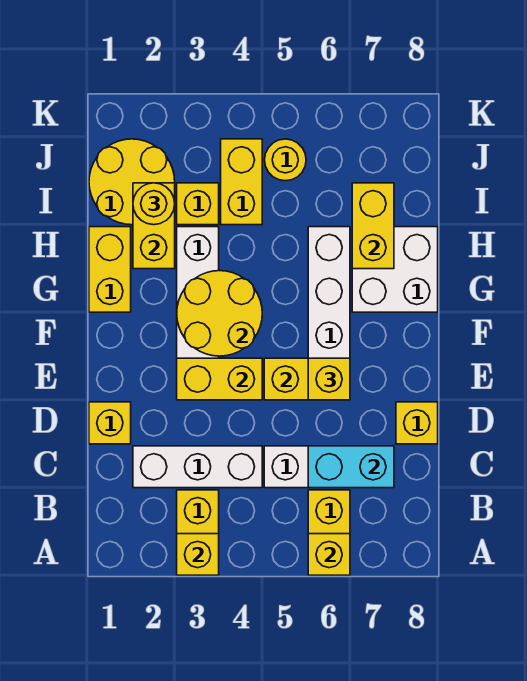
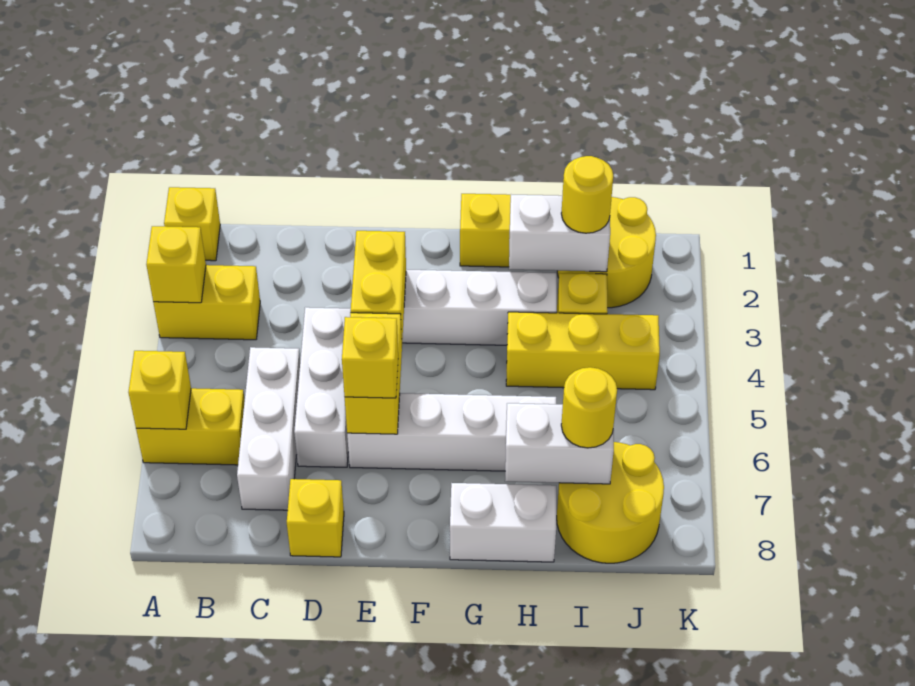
white 1x3 brick [133,446,262,488] -> white 1x3 brick moved to [294,307,351,467]
cyan 1x2 brick [308,446,394,488] -> none
yellow 1x1 brick [89,402,131,444] -> yellow 1x1 brick moved to [164,187,220,261]
yellow 2x2 round brick [177,271,262,356] -> yellow 2x2 round brick moved to [557,442,664,563]
white 2x2 brick [352,227,438,312] -> white 1x2 brick [450,483,556,562]
yellow 1x2 brick [133,183,175,269] -> white 1x2 brick [509,195,610,272]
yellow 1x2 brick [352,183,394,269] -> white 1x2 brick [505,403,614,484]
yellow 1x2 brick [221,139,262,225] -> yellow 1x3 brick [506,312,660,390]
yellow 1x1 round brick [265,139,306,181] -> yellow 1x1 round brick moved to [561,367,617,448]

